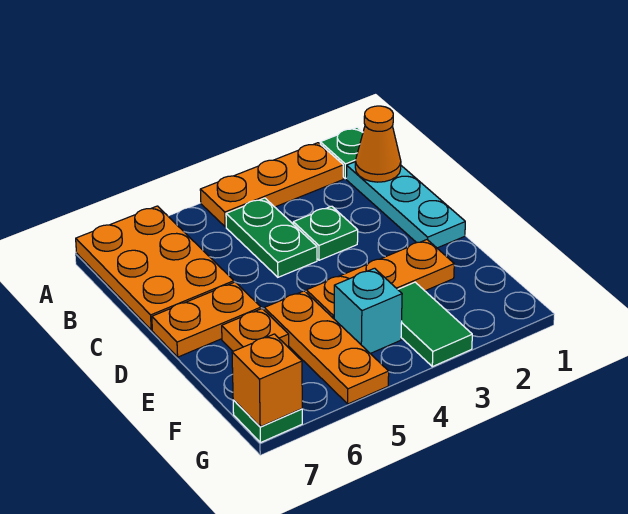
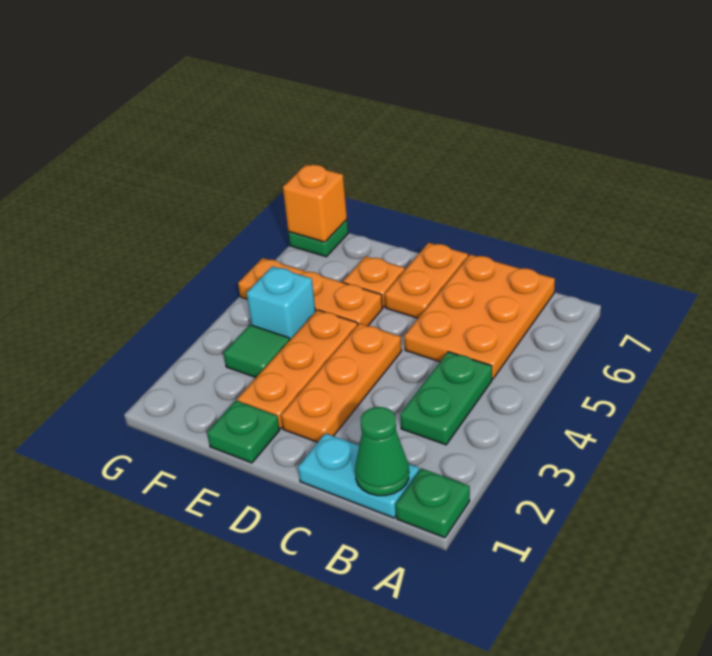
orange 1x3 plate [200,143,343,227] -> orange 1x3 plate moved to [281,323,402,442]
orange 2x3 plate [76,206,234,330] -> orange 2x3 plate turned to [404,255,555,379]
cyan 1x3 plate [346,162,465,248] -> cyan 1x2 plate [298,433,419,518]
orange 1x1 cone [355,106,401,182] -> green 1x1 cone [355,407,409,496]
green 1x2 plate [226,198,317,277] -> green 1x2 plate turned to [400,352,492,445]
green 1x1 plate [293,206,358,260] -> green 1x1 plate moved to [207,401,280,463]
green 1x2 tile [398,282,472,367] -> green 1x1 tile [224,325,290,378]

